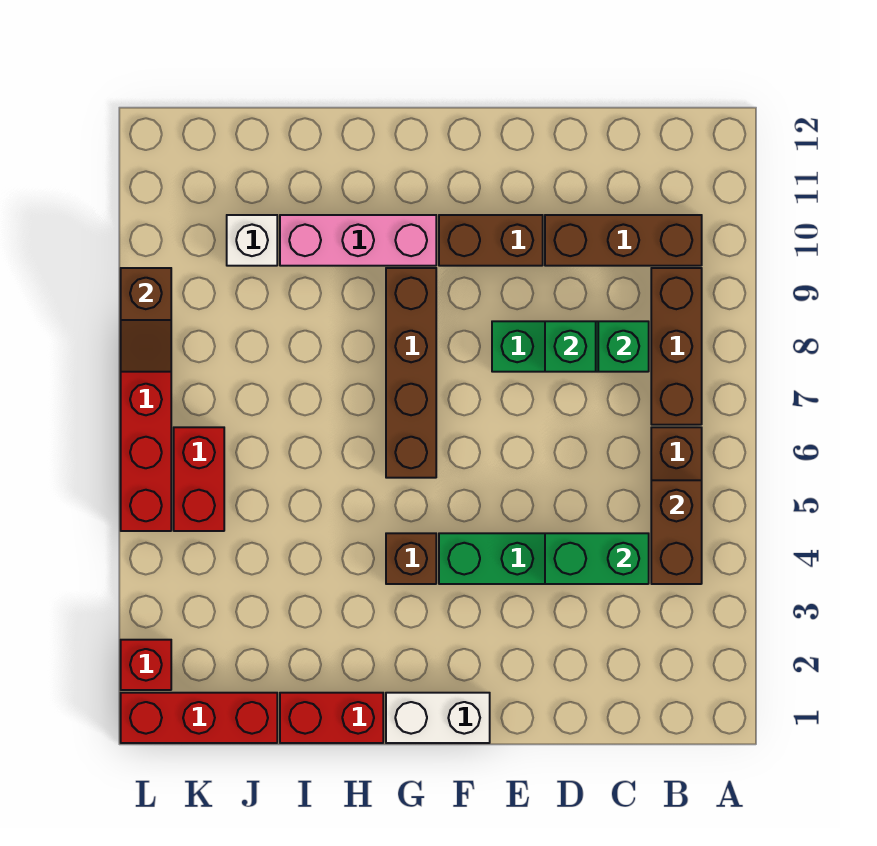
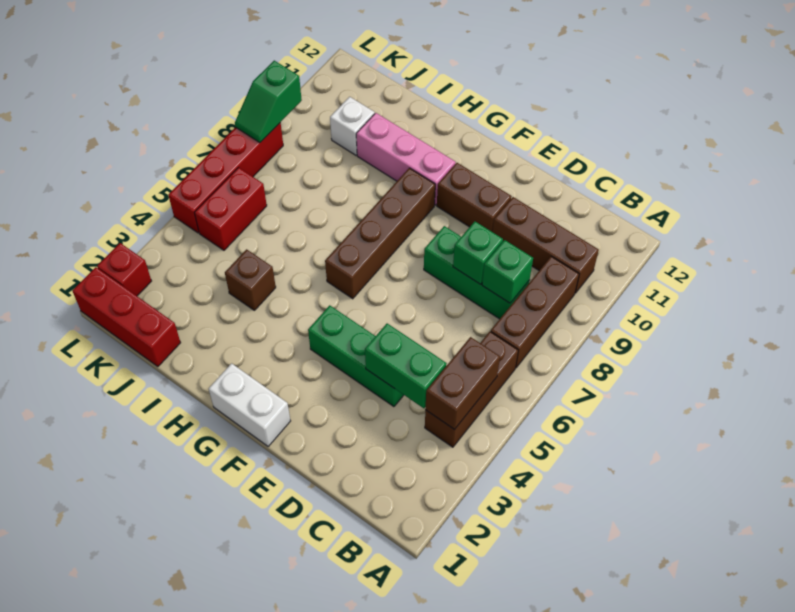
brown 1x1 brick [386,533,436,584] -> brown 1x1 brick moved to [225,249,276,310]
red 1x2 brick [280,693,383,743] -> none
brown 1x2 slope [121,268,171,372] -> green 1x2 slope [235,61,302,143]

